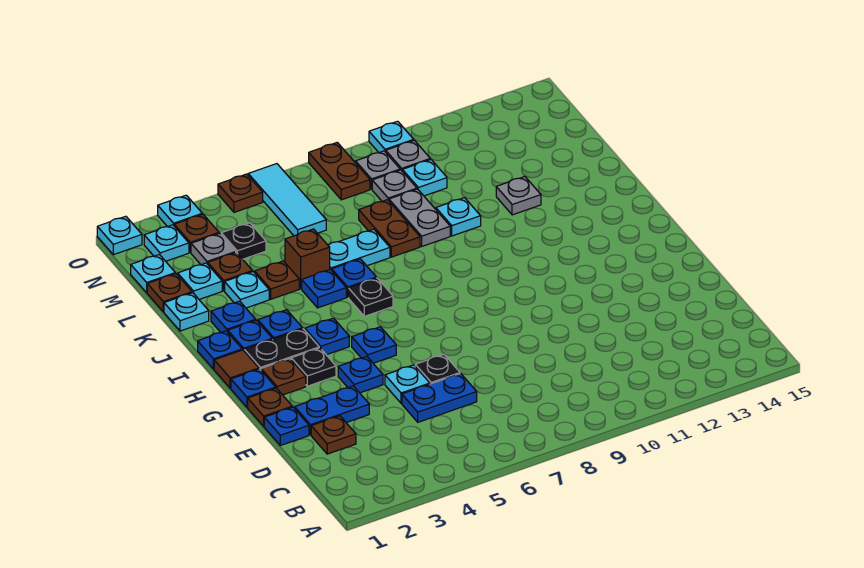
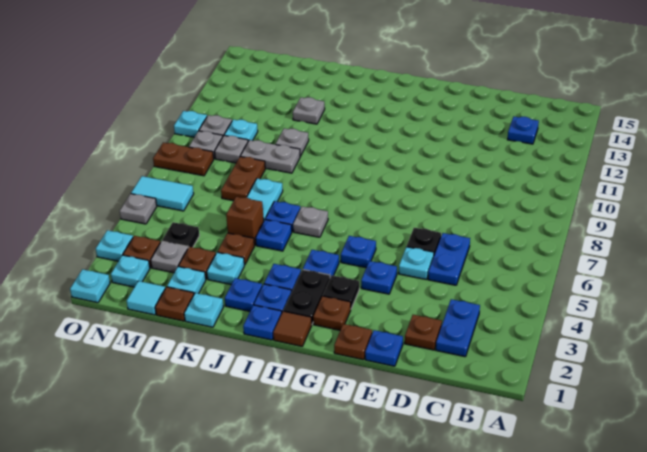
blue 1x2 plate [295,386,369,435] -> blue 1x2 plate moved to [436,299,480,357]
blue 1x1 plate [231,369,276,407] -> blue 1x1 plate moved to [507,117,539,144]
black 1x1 plate [349,278,393,316] -> grey 1x1 plate [293,206,328,237]
brown 1x2 plate [359,200,420,257] -> brown 1x2 plate turned to [221,157,265,201]
cyan 1x1 plate [436,198,481,236] -> grey 1x1 plate [276,128,309,156]
cyan 1x1 plate [131,255,175,293] -> cyan 1x1 tile [127,281,165,315]
cyan 1x3 tile [248,164,326,236] -> cyan 1x2 tile [131,176,194,211]
brown 1x1 plate [218,174,263,212] -> grey 1x1 plate [120,194,157,224]

